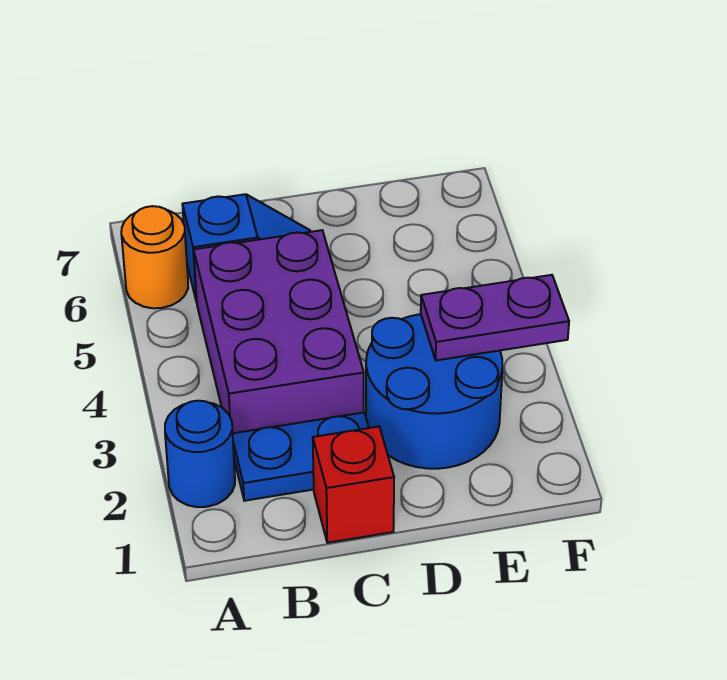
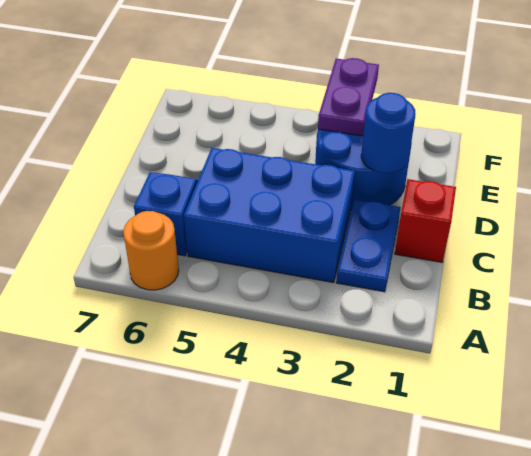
blue 1x1 round brick [165,401,235,507] -> blue 1x1 round brick moved to [361,93,416,173]
purple 2x3 brick [194,230,364,433] -> blue 2x3 brick [184,148,355,283]

